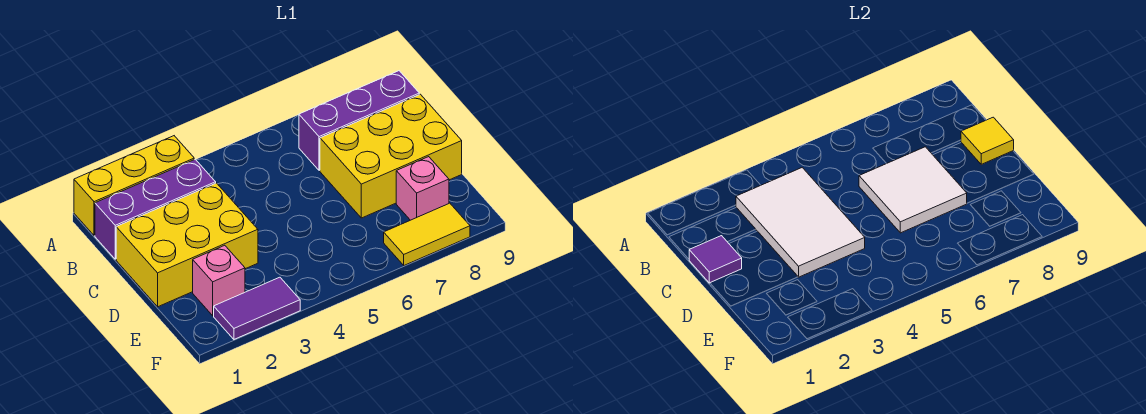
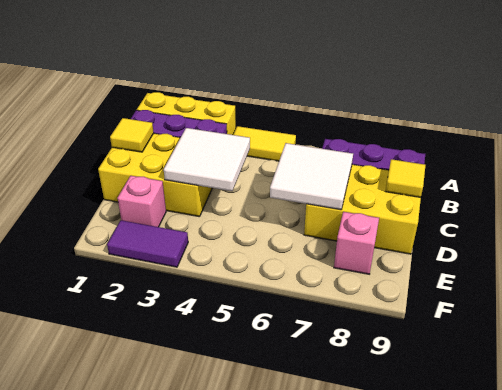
white 2x3 tile [736,168,865,277] -> white 2x2 tile [164,128,250,191]
purple 1x1 tile [689,236,742,283] -> yellow 1x1 tile [110,118,154,152]
yellow 1x2 tile [384,203,470,265] -> yellow 1x2 tile moved to [233,126,296,161]

